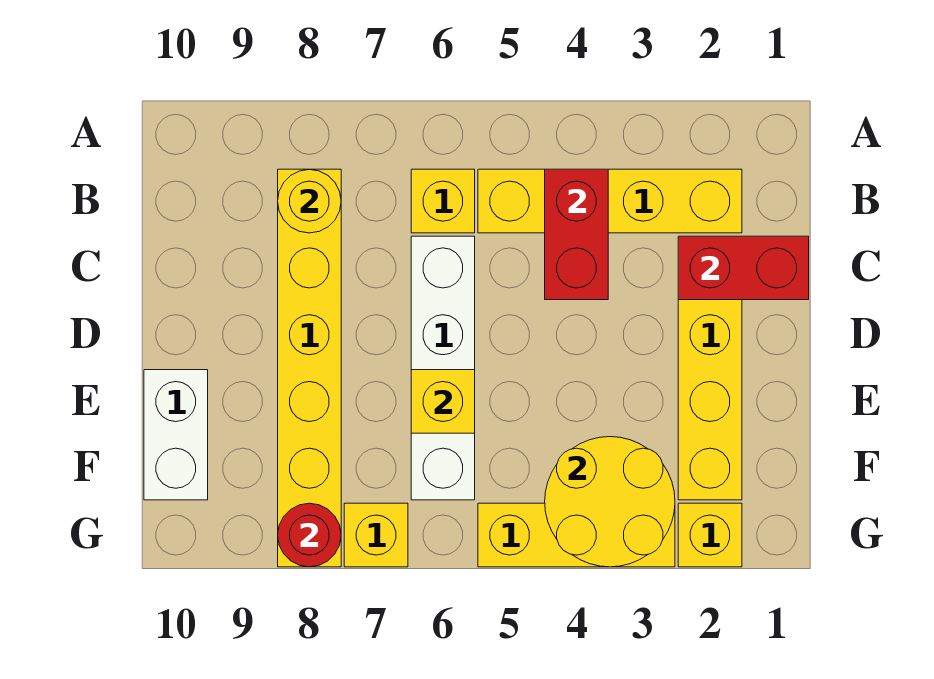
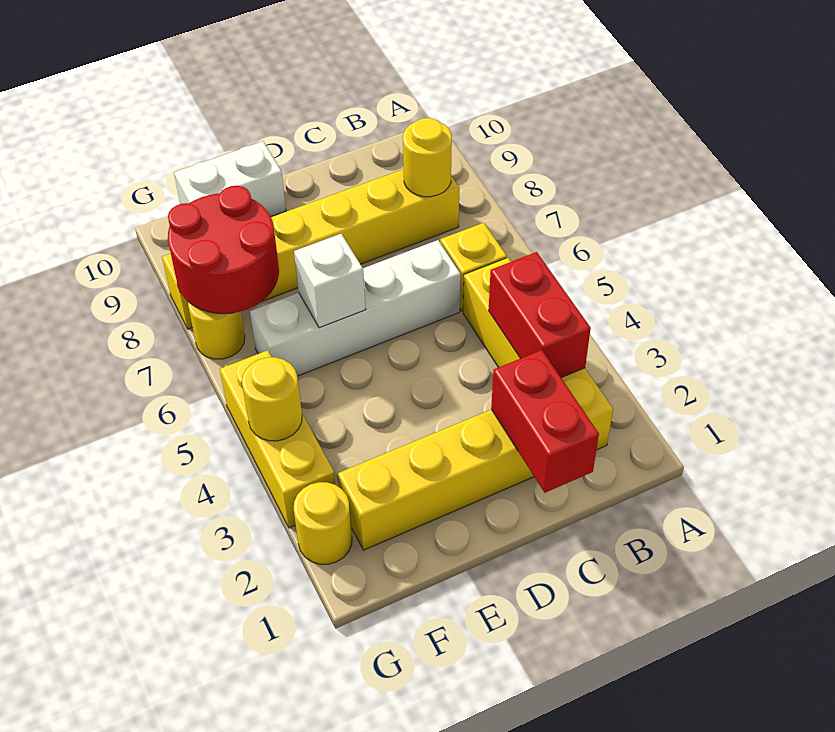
red 1x2 brick [545,169,608,300] -> red 1x2 brick turned to [489,252,591,378]
yellow 1x1 brick [411,370,475,433] -> white 1x1 brick [294,234,366,328]
yellow 2x2 round brick [545,437,675,567] -> yellow 1x1 round brick [242,357,302,441]
yellow 1x1 brick [678,503,742,567] -> yellow 1x1 round brick [294,482,352,564]
yellow 1x1 brick [344,503,408,567] -> yellow 1x1 round brick [188,302,245,359]
red 1x1 round brick [278,503,341,567] -> red 2x2 round brick [168,186,279,314]

